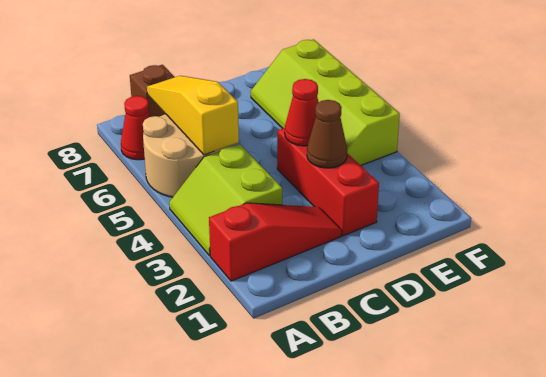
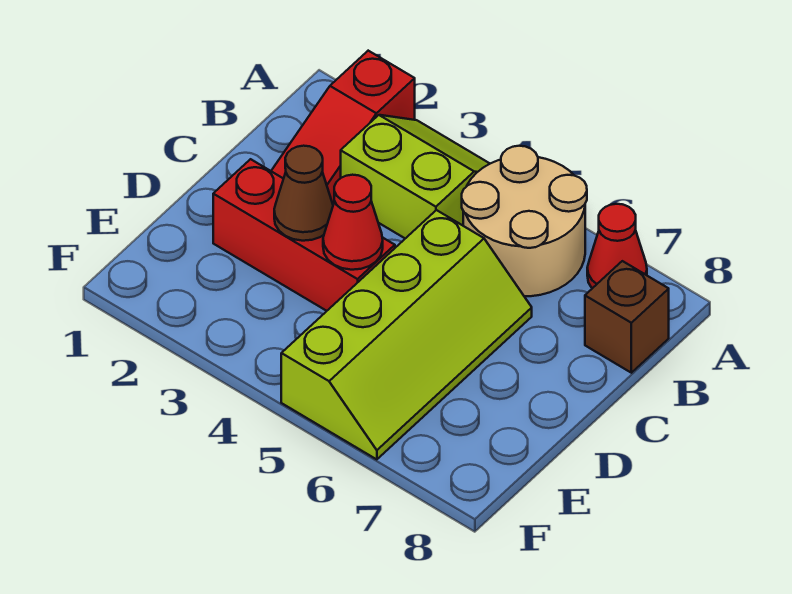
yellow 1x3 slope [147,76,239,155] -> none
lime 2x4 slope [251,39,400,166] -> lime 2x4 slope turned to [281,210,532,459]

